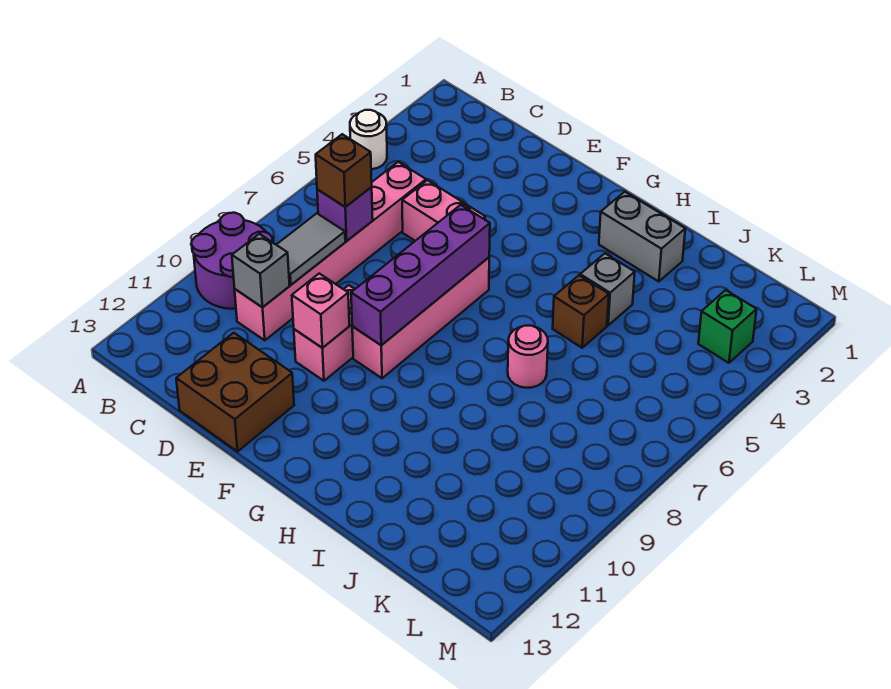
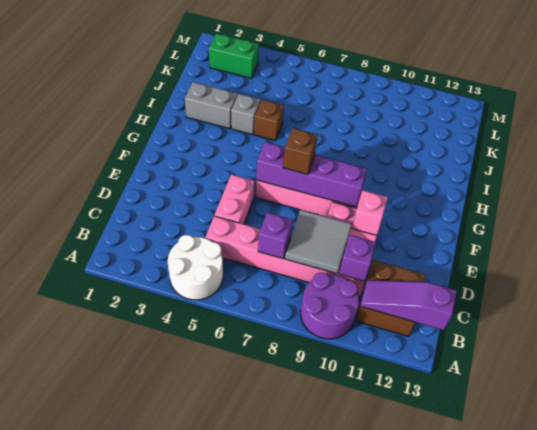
white 1x1 round brick [350,110,387,169] -> white 2x2 round brick [168,235,223,300]
none -> purple 1x3 slope [360,280,457,330]
brown 1x1 brick [316,134,372,207] -> brown 1x1 brick moved to [283,128,318,174]
grey 1x2 tile [276,213,345,285] -> grey 2x2 tile [285,210,352,274]
grey 1x1 brick [232,234,290,307] -> purple 1x1 brick [339,235,376,281]
brown 2x2 brick [176,333,294,452] -> brown 2x2 brick moved to [356,260,425,336]
grey 1x2 brick [599,192,685,282] -> grey 1x2 brick turned to [185,82,237,129]
pink 1x1 round brick [508,325,548,388] -> none
green 1x1 brick [698,290,757,363] -> green 1x2 brick [209,34,259,78]

